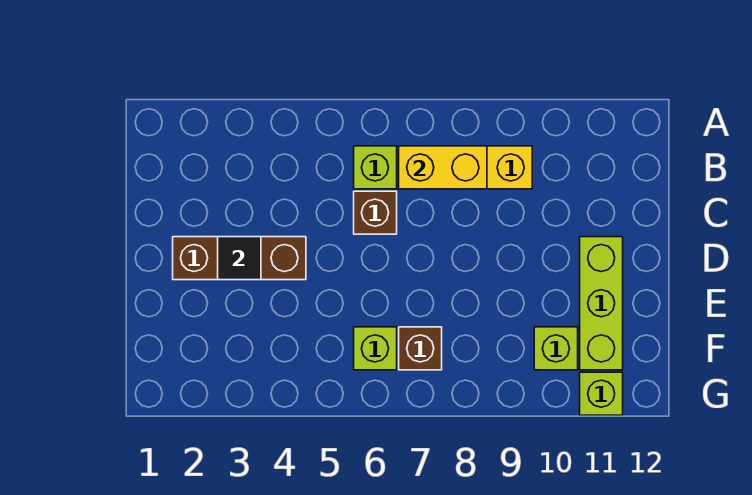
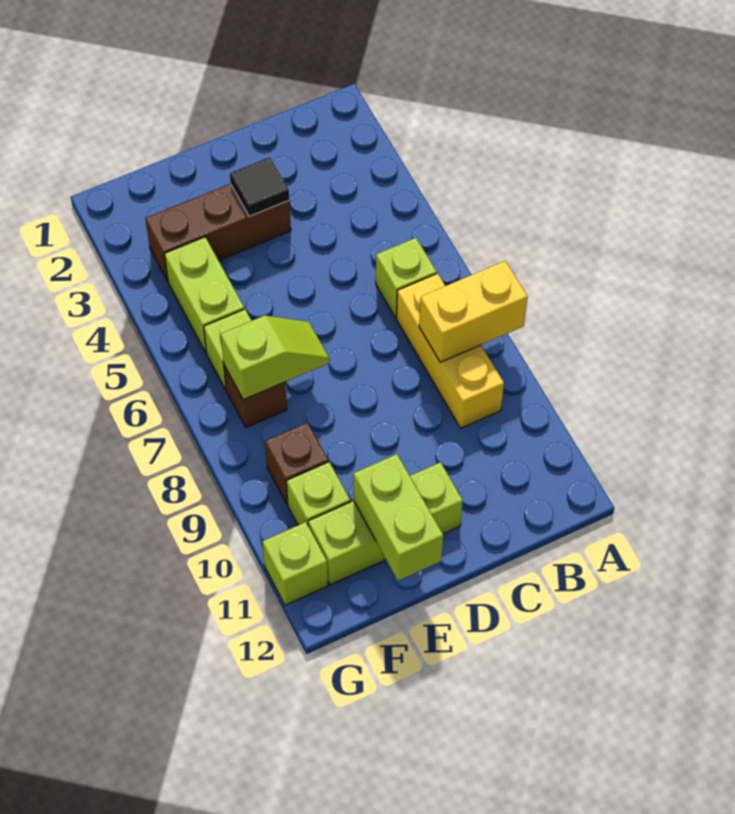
yellow 1x2 brick [399,146,487,189] -> yellow 1x2 brick turned to [419,261,528,362]
brown 1x1 brick [354,191,397,234] -> brown 1x1 brick moved to [265,423,328,505]
brown 1x3 brick [173,237,306,280] -> brown 1x3 brick turned to [145,184,291,281]
none -> lime 1x2 slope [221,316,329,400]
none -> lime 1x2 brick [353,454,443,581]
none -> lime 1x2 brick [164,237,244,353]

